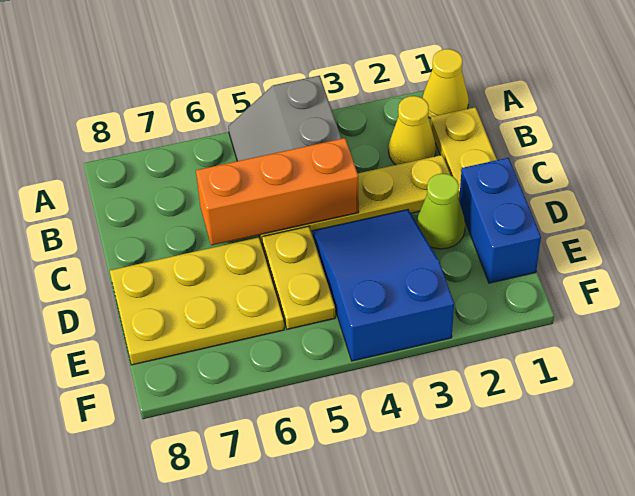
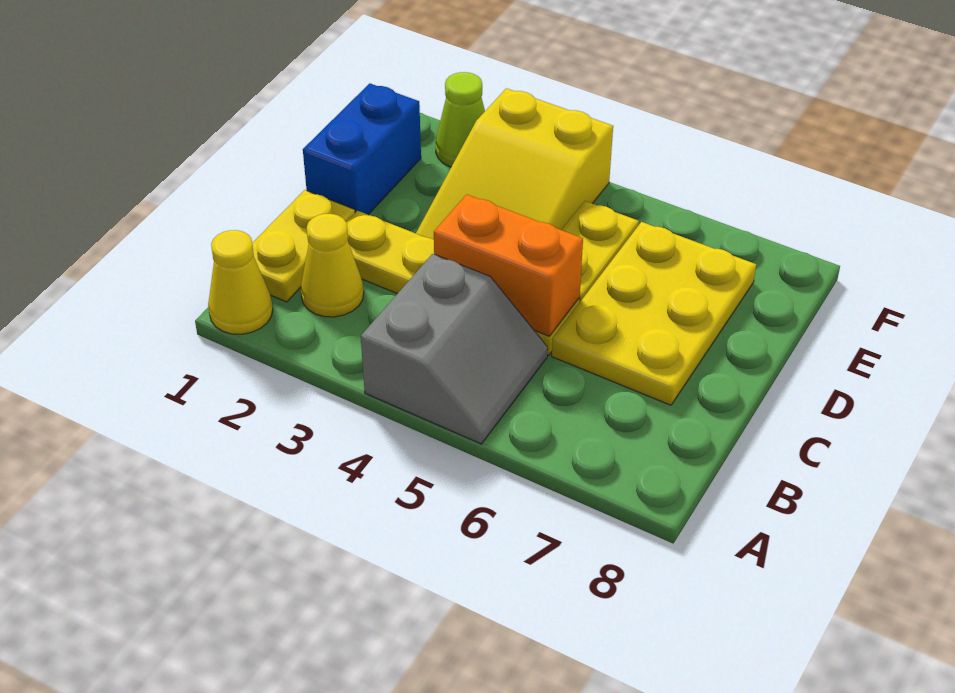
orange 1x3 brick [196,138,359,245] -> orange 1x2 brick [434,194,583,336]
lime 1x1 cone [416,174,465,249] -> lime 1x1 cone moved to [436,72,485,167]
blue 2x3 slope [312,210,454,361] -> yellow 2x3 slope [416,88,613,240]
yellow 2x3 plate [110,237,284,365] -> yellow 2x3 plate turned to [552,222,756,405]

